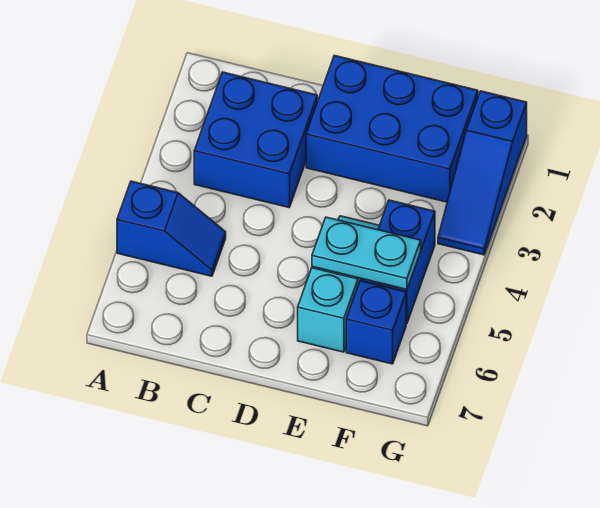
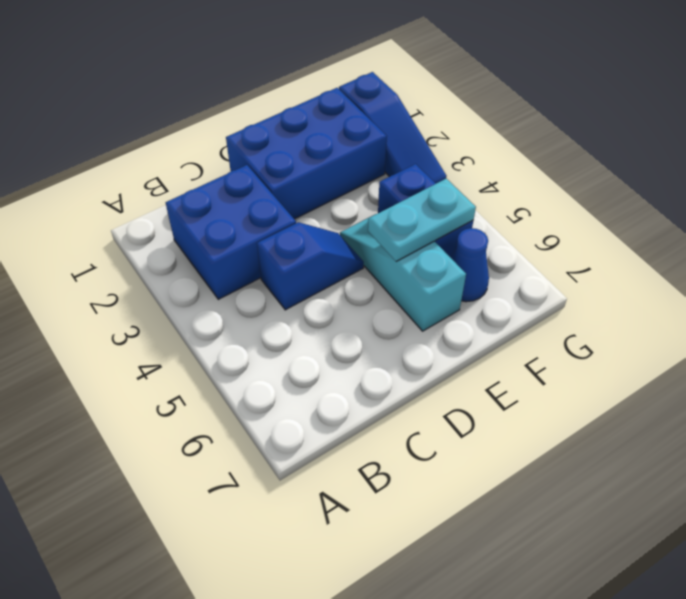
blue 1x2 slope [117,181,226,276] -> blue 1x2 slope moved to [257,222,364,310]
blue 1x1 brick [346,281,406,364] -> blue 1x1 cone [451,228,489,302]

